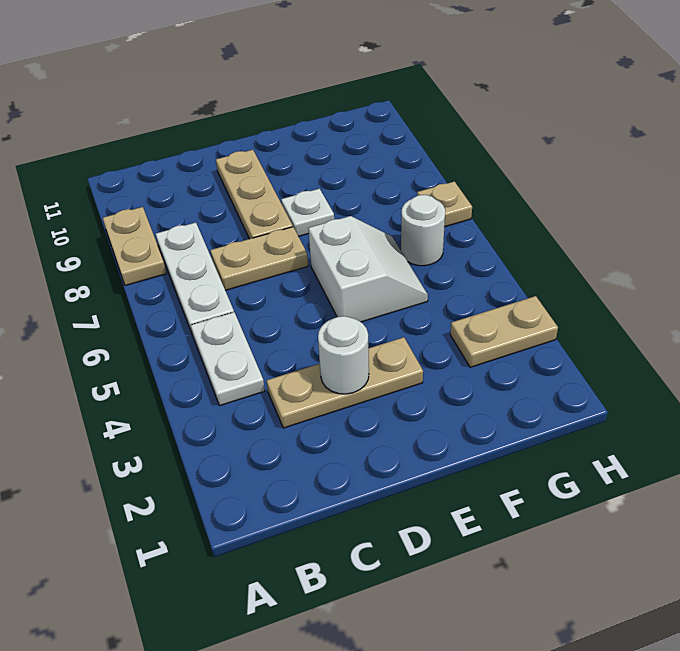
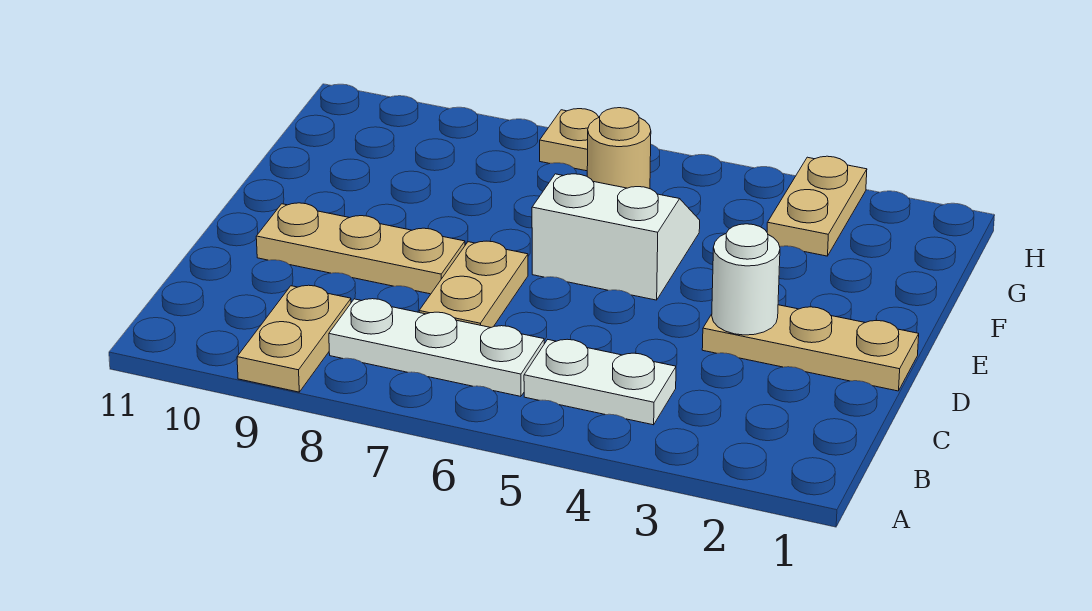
tan 1x2 plate [103,207,167,286] -> tan 1x2 plate turned to [237,285,351,392]
tan 1x3 plate [266,337,423,428] -> tan 1x3 plate turned to [702,305,919,391]
white 1x1 plate [281,189,334,236] -> none
white 1x1 round brick [401,195,445,266] -> tan 1x1 round brick [587,108,651,189]

